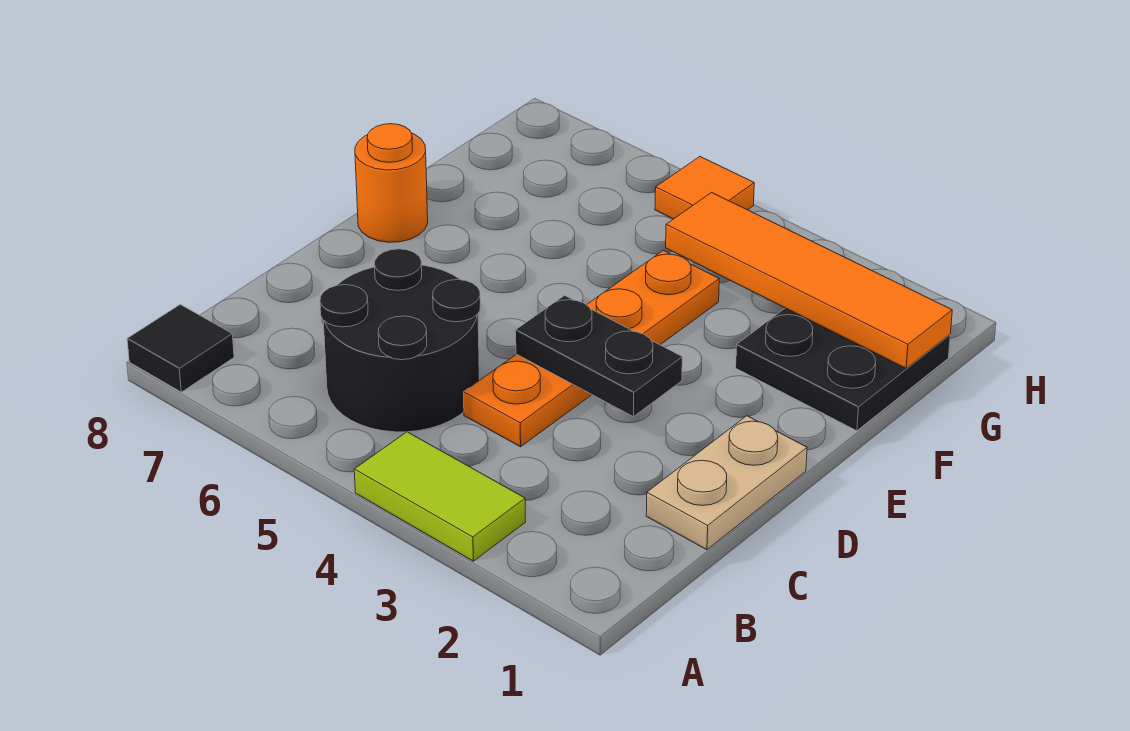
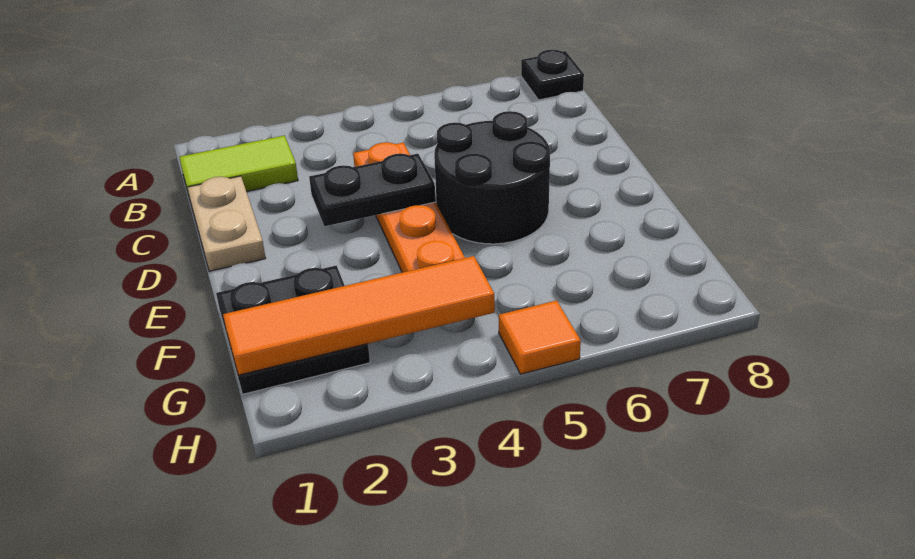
lime 1x2 tile [354,432,526,561] -> lime 1x2 tile moved to [179,135,298,198]
black 1x1 tile [127,305,234,392] -> black 1x1 plate [521,50,584,100]
black 2x2 round brick [320,249,480,432] -> black 2x2 round brick moved to [434,111,550,244]
orange 1x1 round brick [355,124,428,242] -> none

